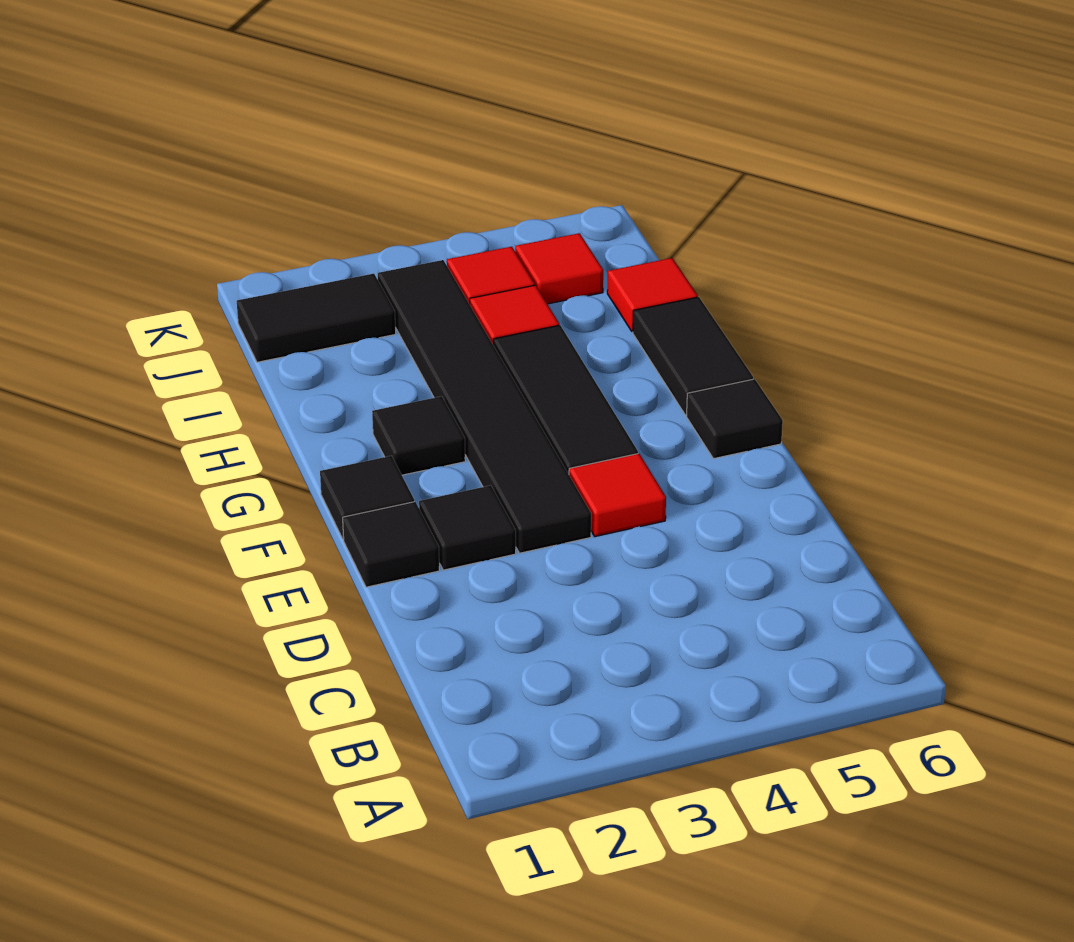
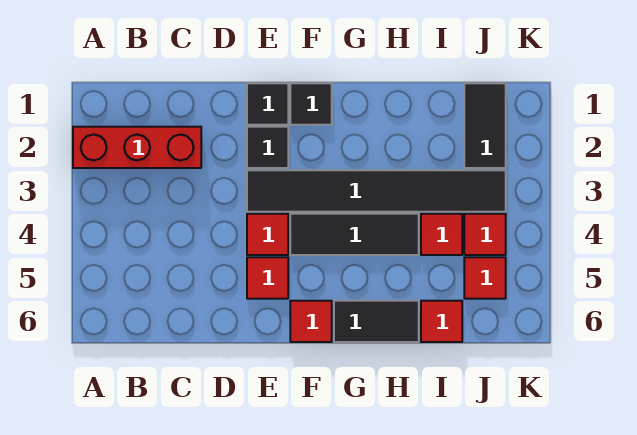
none -> red 1x3 brick [73,127,201,168]
none -> red 1x1 tile [247,257,288,299]
black 1x1 tile [687,379,783,459] -> red 1x1 tile [290,301,332,342]
black 1x1 tile [372,396,465,475] -> none

